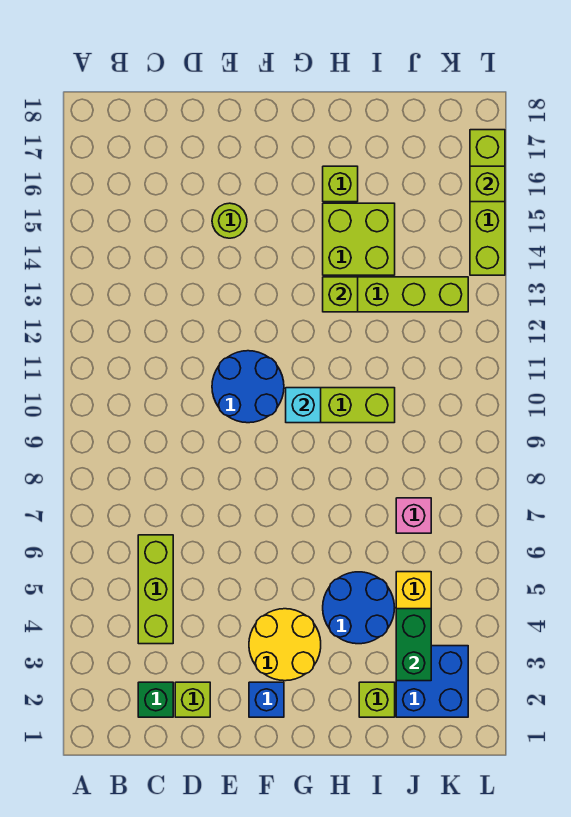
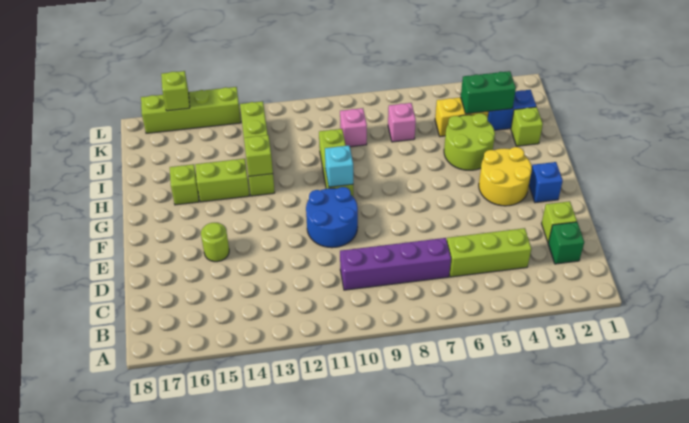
none -> purple 1x4 brick [340,238,451,290]
blue 2x2 round brick [323,572,395,644] -> lime 2x2 round brick [444,113,495,170]
lime 2x2 brick [323,203,395,275] -> lime 1x2 brick [195,159,250,202]
blue 2x2 brick [396,646,468,717] -> blue 1x2 brick [488,90,536,130]
none -> pink 1x1 brick [340,108,367,147]

